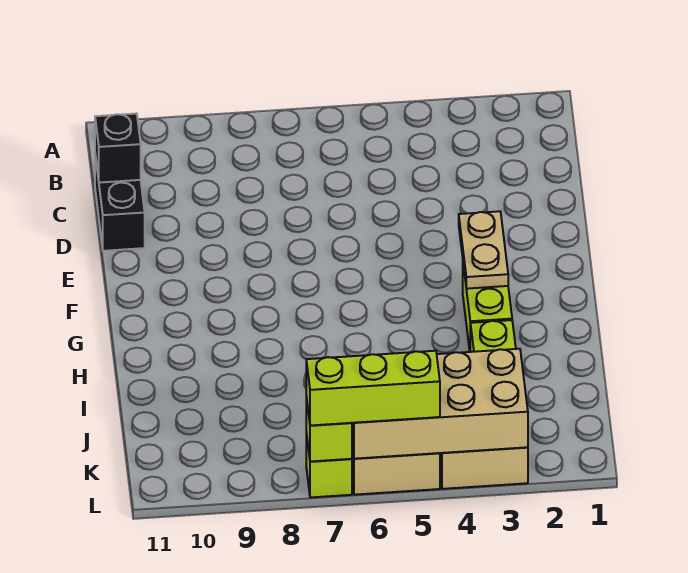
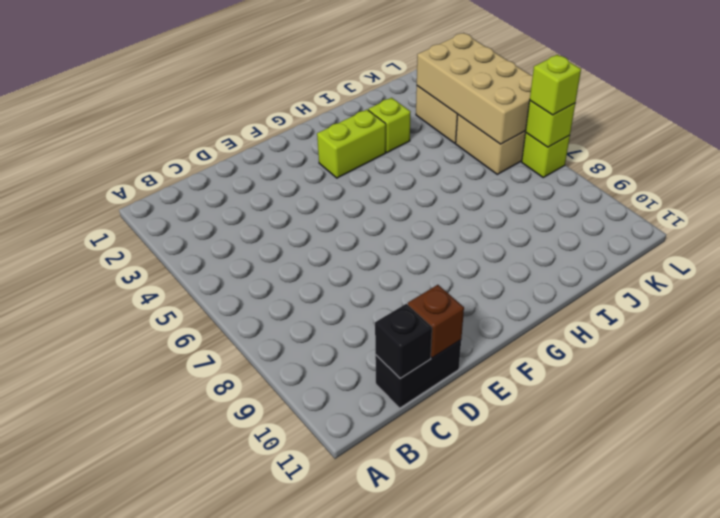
none -> brown 1x1 brick [408,285,464,358]
tan 1x2 plate [459,211,508,289] -> none
lime 1x3 brick [306,351,440,426] -> lime 1x1 brick [530,55,581,115]

